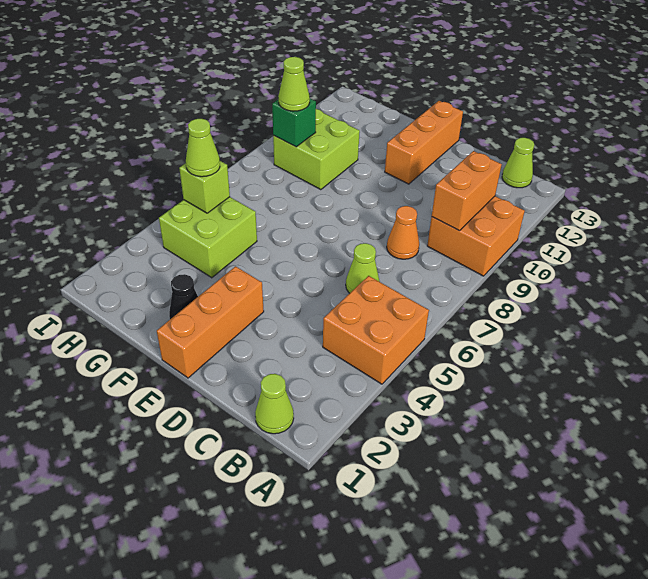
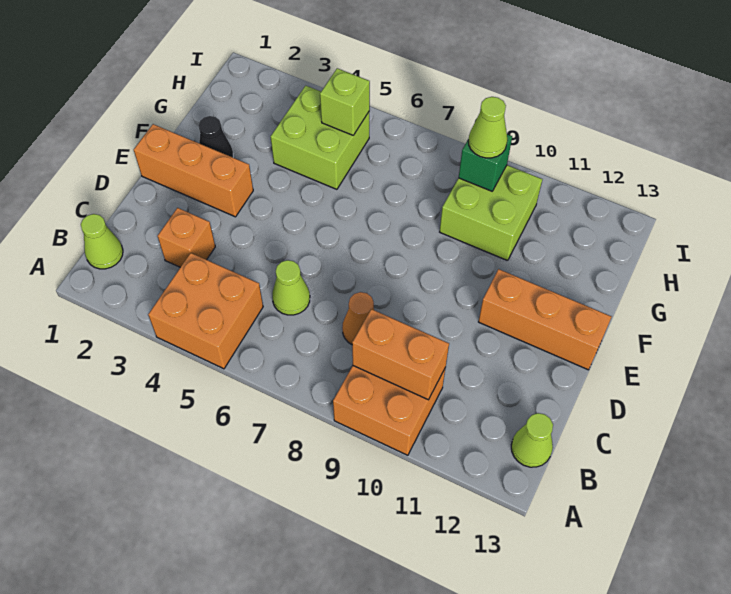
none -> orange 1x1 brick [158,208,215,267]
lime 1x1 cone [186,119,220,177] -> none

